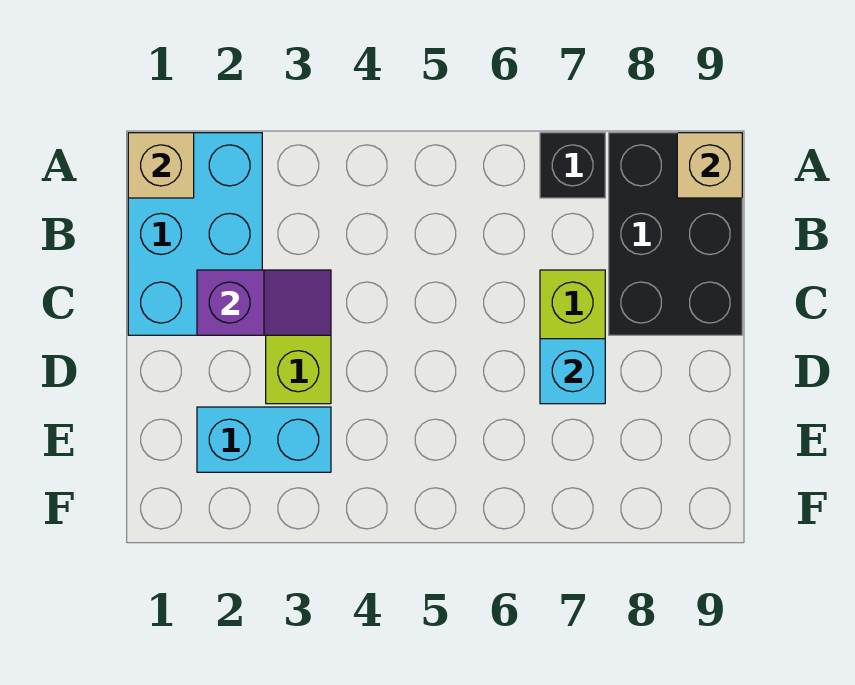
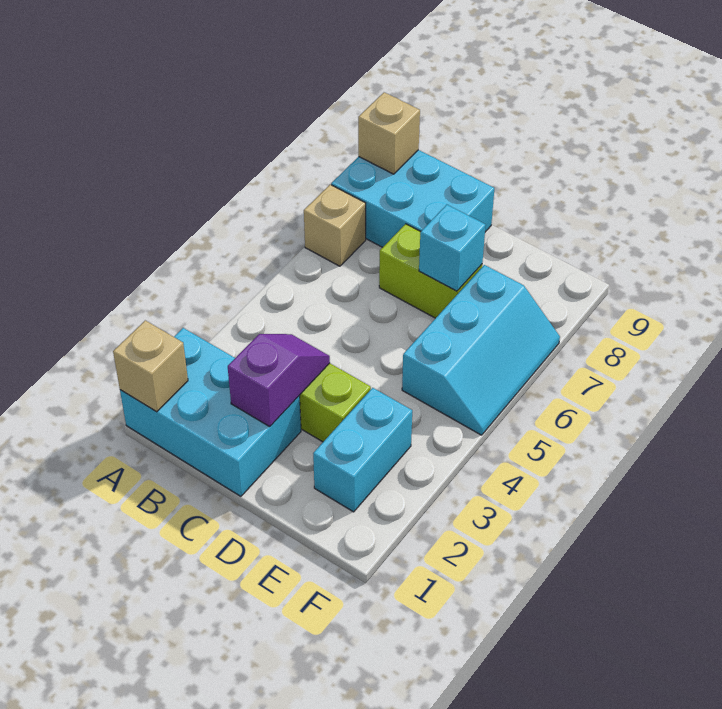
black 1x1 brick [540,133,605,198] -> tan 1x1 brick [304,185,366,266]
black 2x3 brick [609,133,742,335] -> cyan 2x3 brick [331,150,494,247]
none -> cyan 2x3 slope [402,265,560,435]

